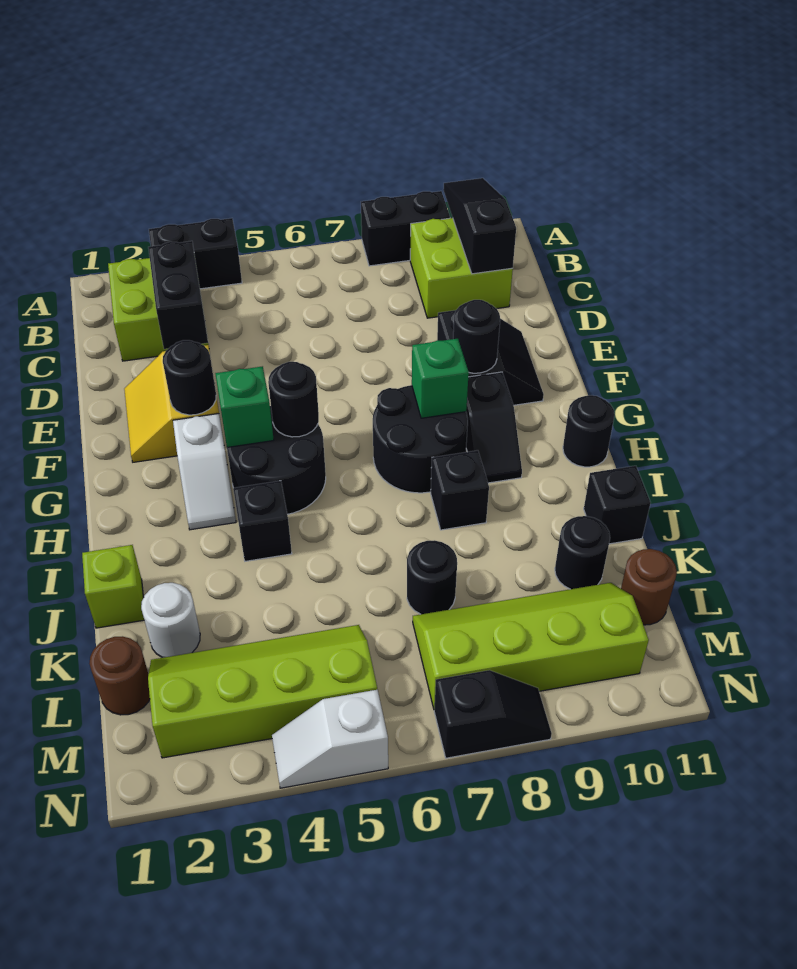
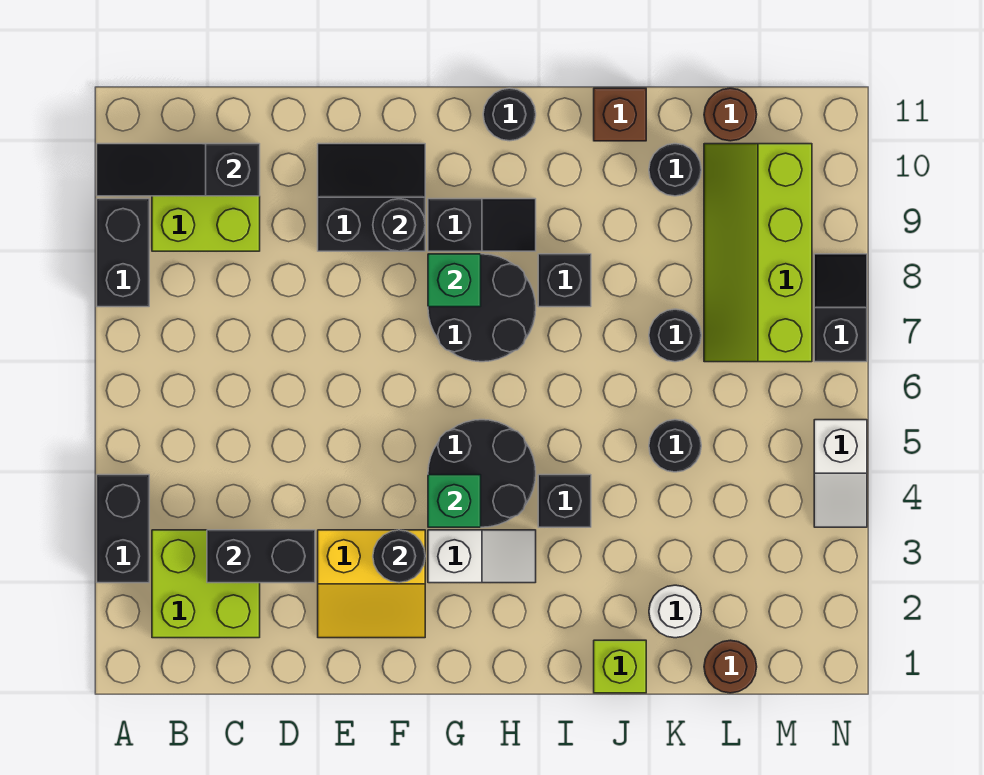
black 1x1 round brick [268,362,319,437] -> black 1x1 round brick moved to [649,420,701,472]
black 1x1 brick [584,466,651,544] -> brown 1x1 brick [594,88,646,141]
lime 2x4 slope [148,625,377,758] -> none

